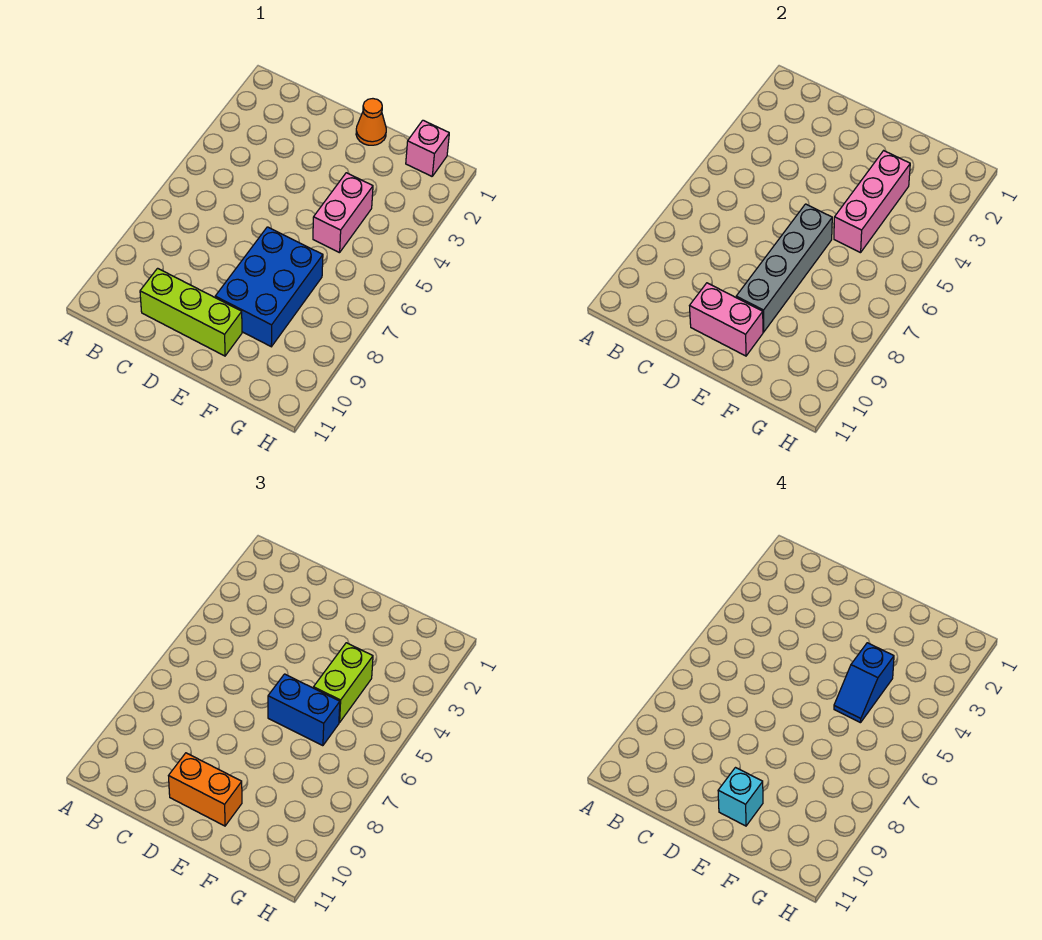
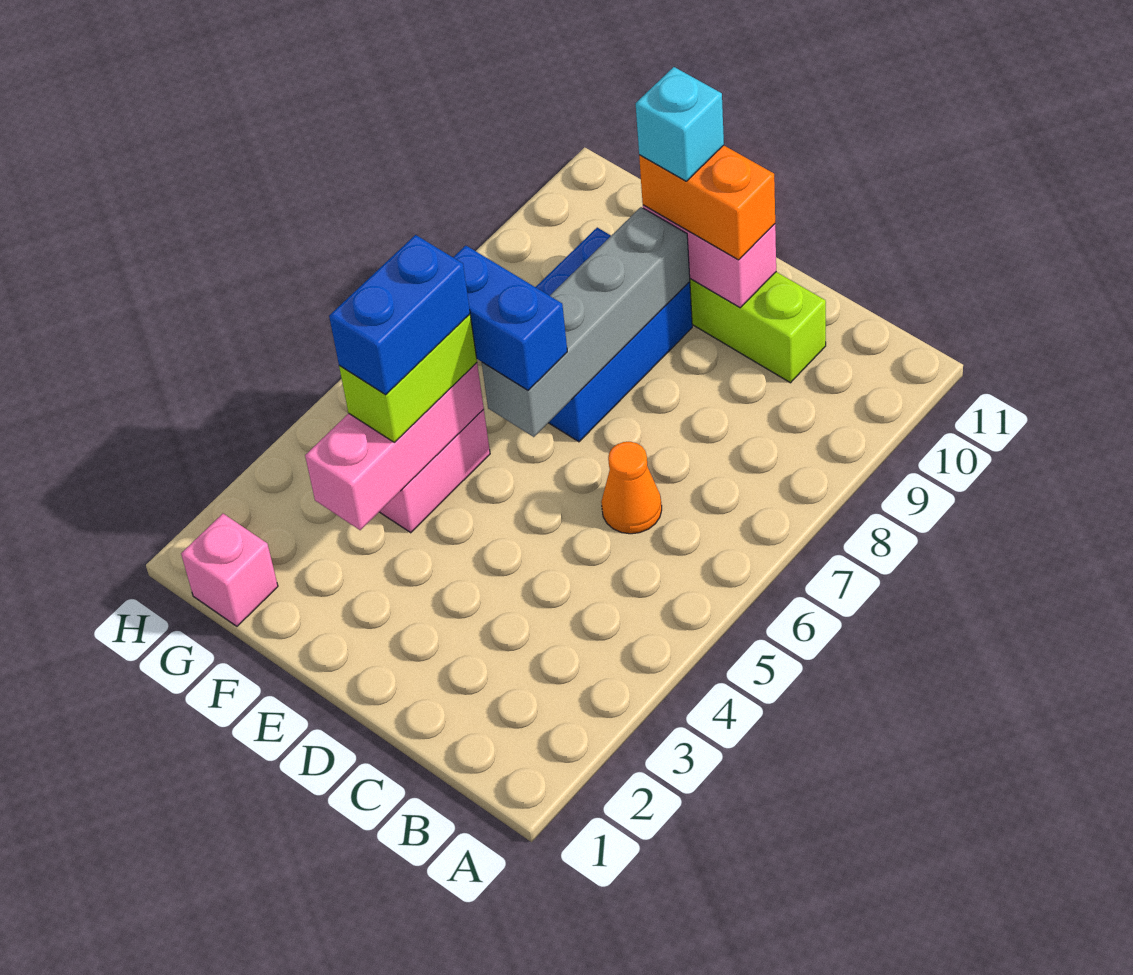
orange 1x1 cone [356,99,386,145] -> orange 1x1 cone moved to [601,442,662,534]
blue 1x2 slope [834,643,894,723] -> blue 1x2 brick [329,235,470,395]

